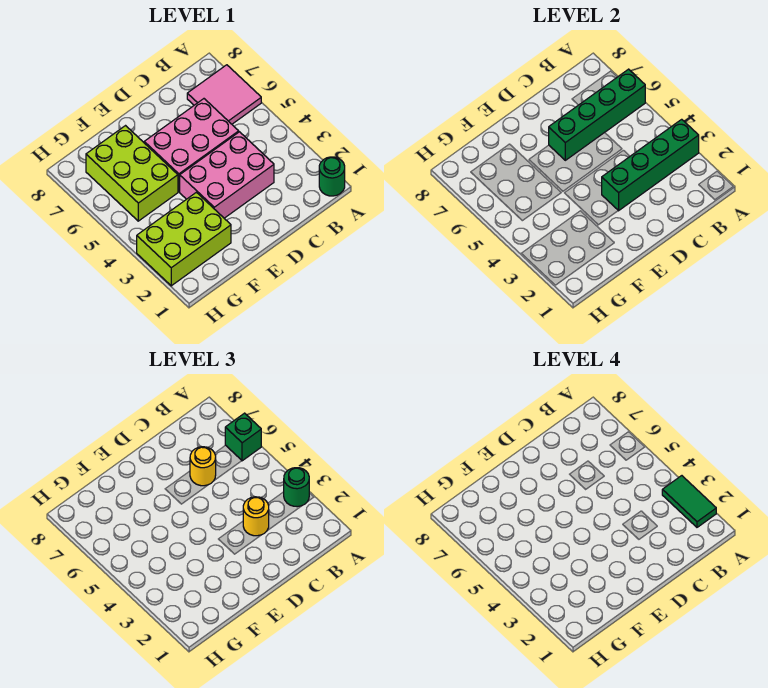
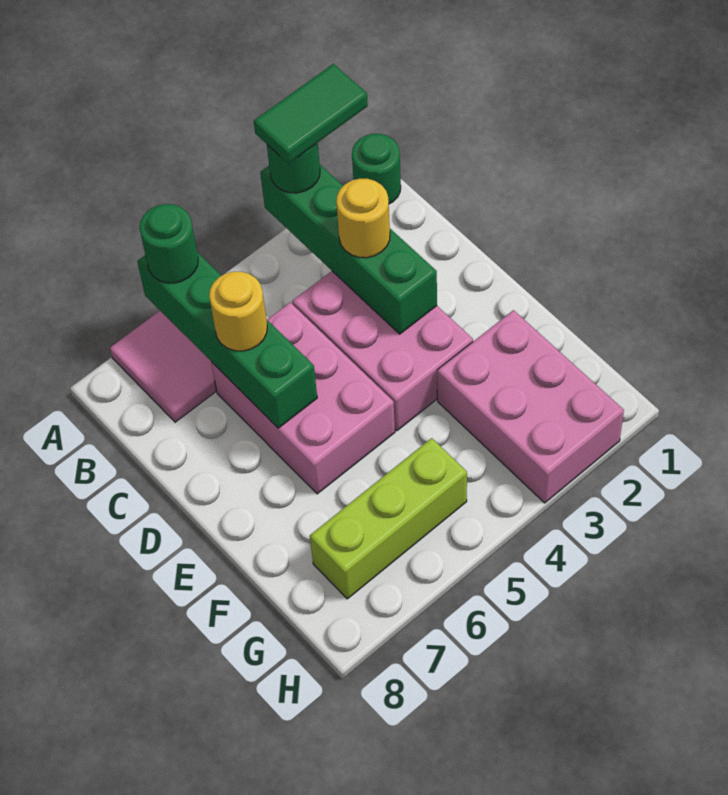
green 1x1 brick [225,413,261,461] -> green 1x1 round brick [140,204,198,283]
lime 2x3 brick [137,192,231,286] -> pink 2x3 brick [437,310,624,503]
lime 2x3 brick [86,126,178,221] -> lime 1x3 brick [310,438,467,599]

